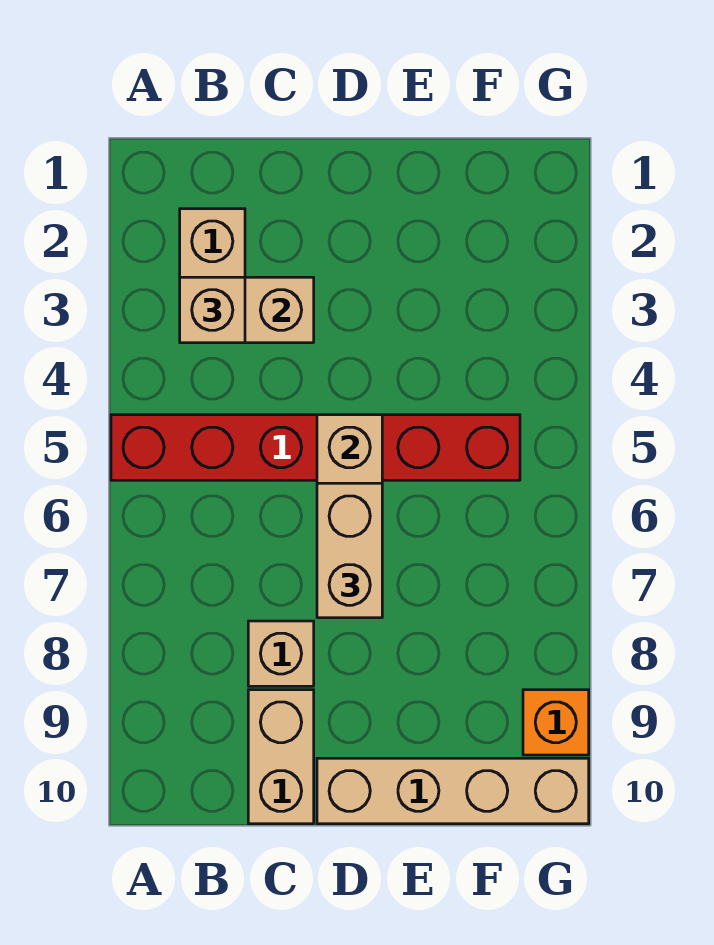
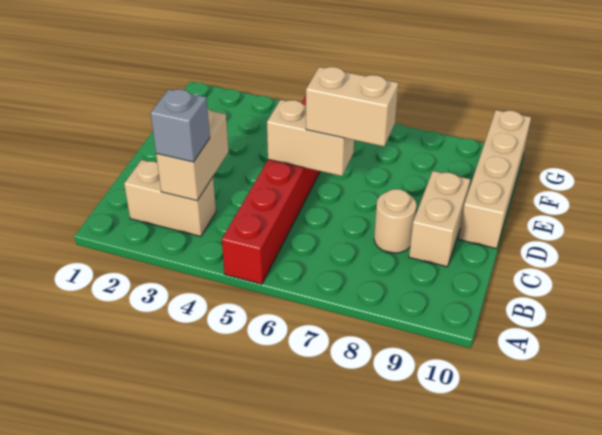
tan 1x1 brick [180,277,245,343] -> grey 1x1 brick [151,89,210,162]
tan 1x1 brick [248,621,314,686] -> tan 1x1 round brick [374,189,417,253]
tan 1x2 brick [248,690,314,824] -> tan 1x2 brick turned to [409,171,470,267]
orange 1x1 brick [523,690,589,755] -> none

